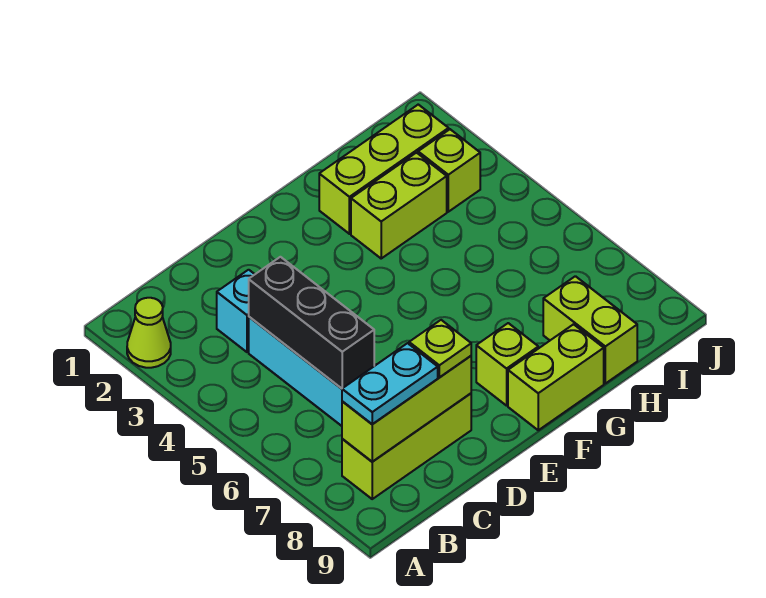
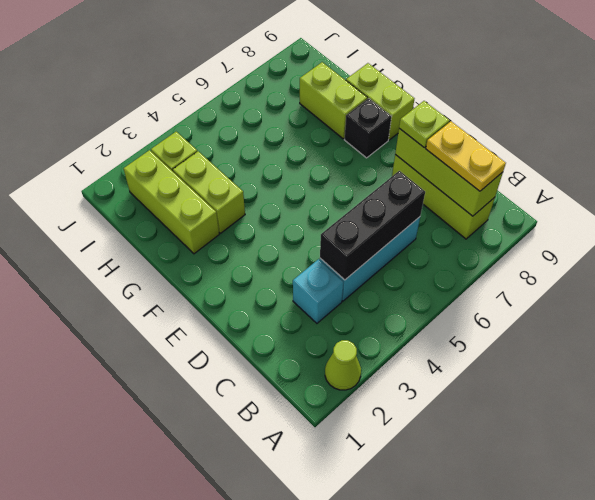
cyan 1x2 plate [342,343,438,424] -> yellow 1x2 plate [426,121,506,191]
lime 1x1 brick [476,323,538,406] -> black 1x1 brick [344,98,392,158]
lime 1x2 brick [543,276,637,383] -> lime 1x2 brick turned to [300,62,367,139]

